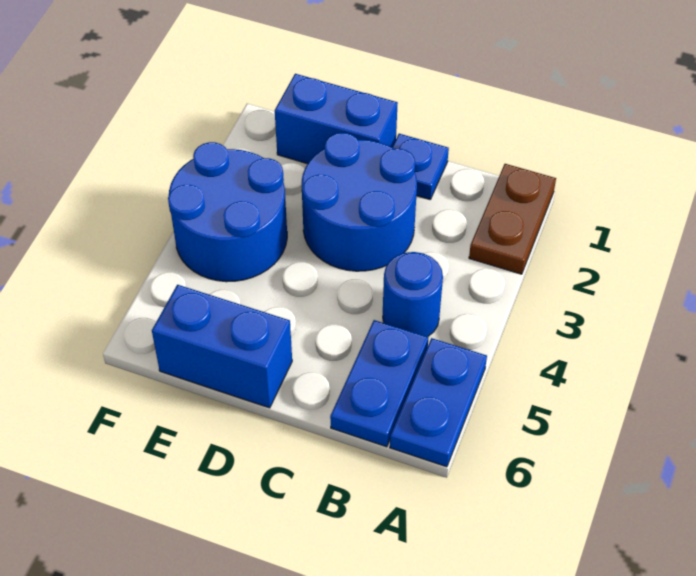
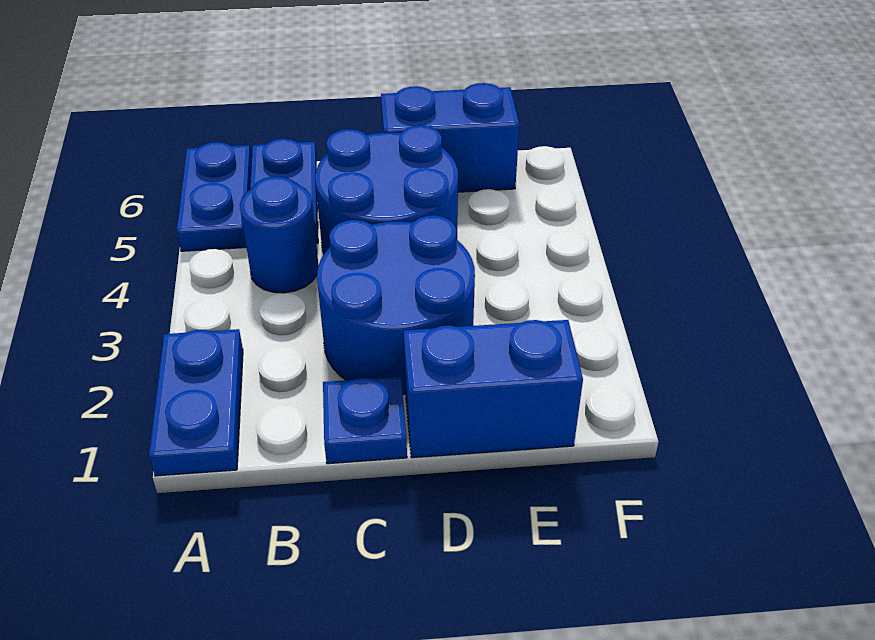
brown 1x2 plate [469,164,556,274] -> blue 1x2 plate [149,329,243,476]
blue 2x2 round brick [168,142,287,282] -> blue 2x2 round brick moved to [315,125,458,253]

